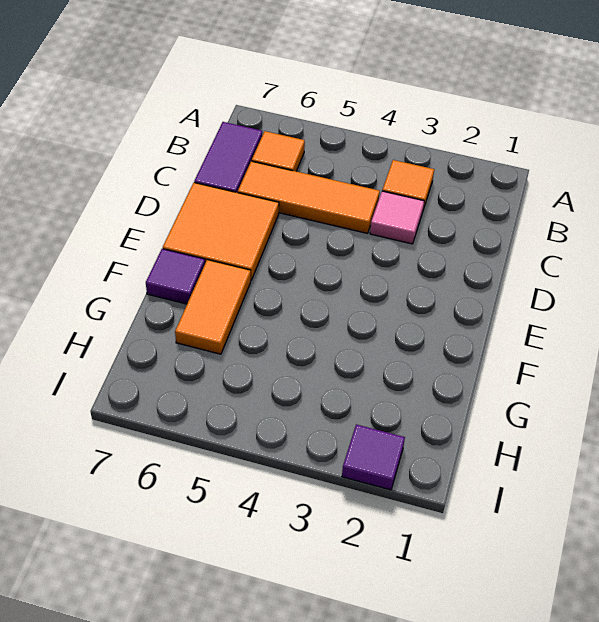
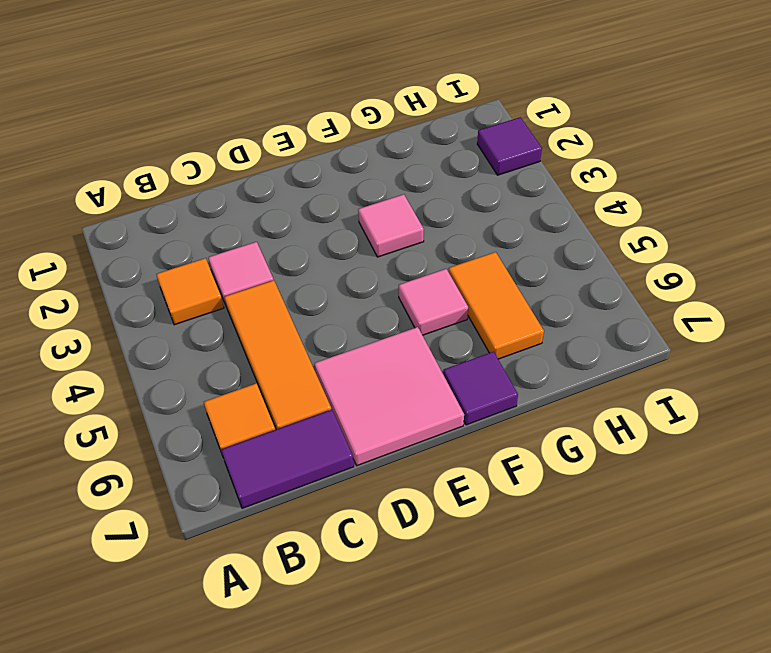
orange 2x2 tile [163,183,279,280] -> pink 2x2 tile [314,327,464,466]
none -> pink 1x1 tile [358,194,424,257]
none -> pink 1x1 tile [399,269,468,335]
orange 1x2 tile [175,260,251,354] -> orange 1x2 tile turned to [449,252,544,359]

